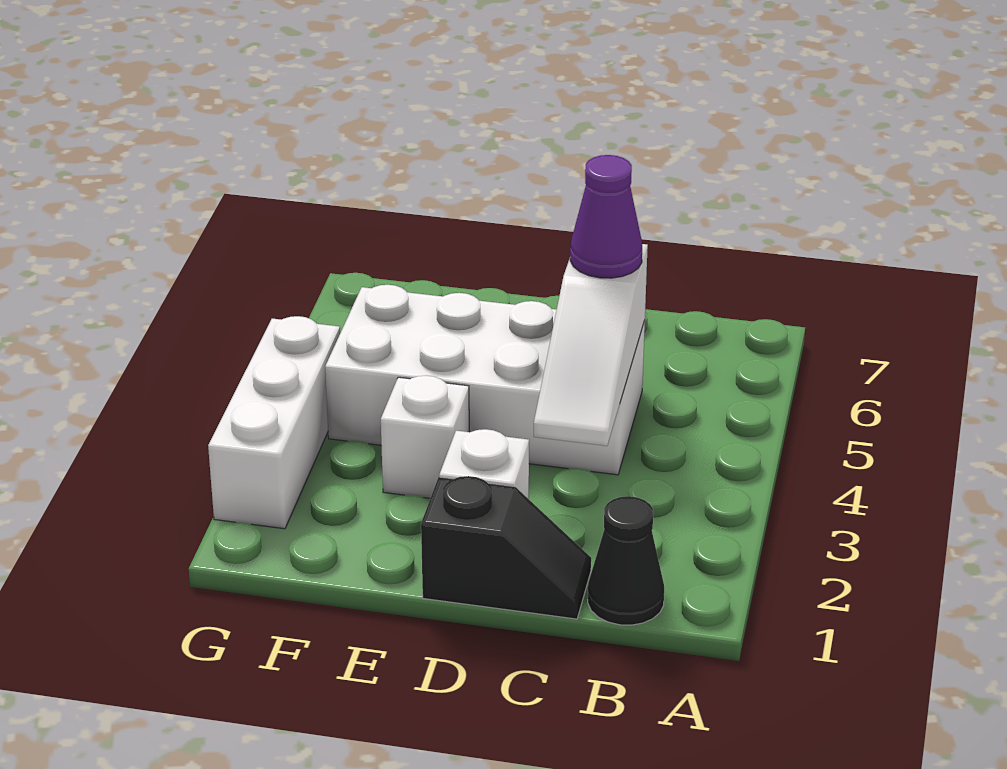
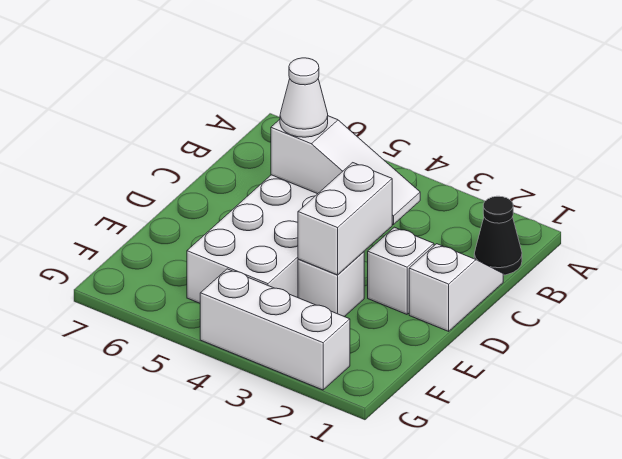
black 1x2 slope [421,476,591,619] -> white 1x2 slope [409,244,503,331]
purple 1x1 cone [570,155,642,278] -> white 1x1 cone [280,58,328,137]
none -> white 1x2 brick [298,163,392,275]

